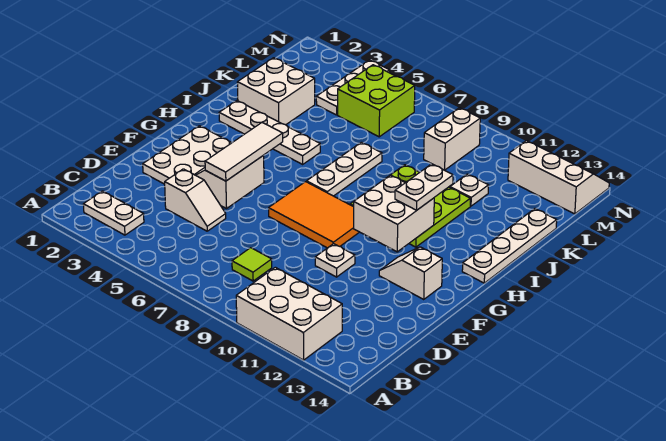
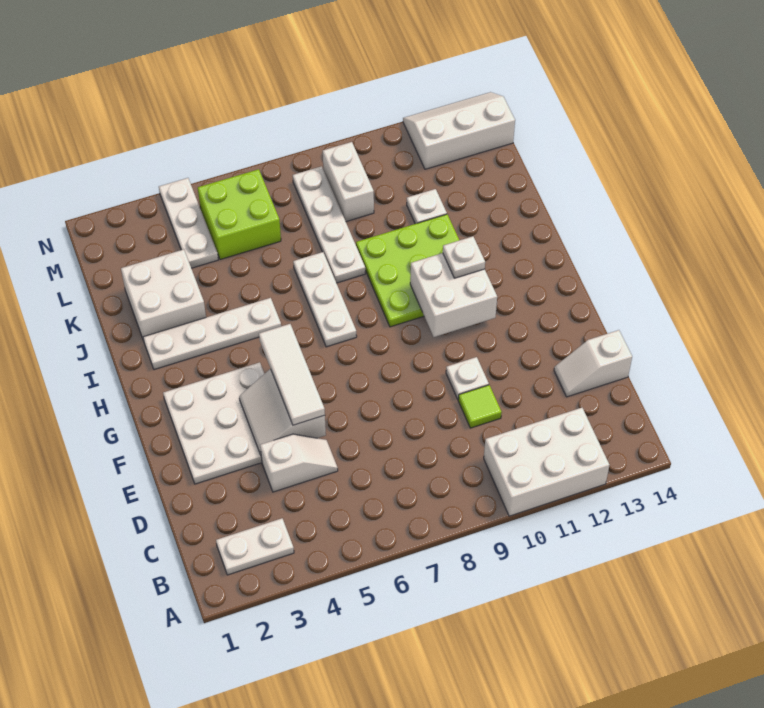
lime 1x1 tile [232,248,272,281] -> lime 1x1 tile moved to [458,385,502,428]
orange 2x3 tile [269,182,359,248] -> none
white 1x2 slope [379,247,442,299] -> white 1x2 slope moved to [554,330,632,397]
white 1x2 plate [395,164,453,210] -> white 1x1 plate [443,236,485,278]
white 1x4 plate [462,209,557,283] -> white 1x4 plate moved to [293,166,365,283]

